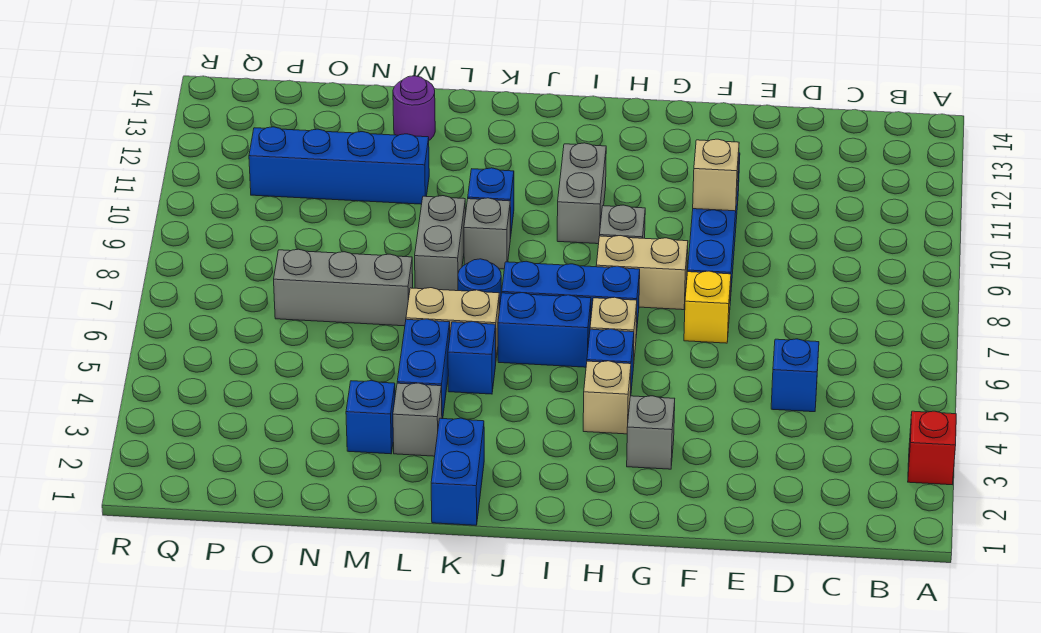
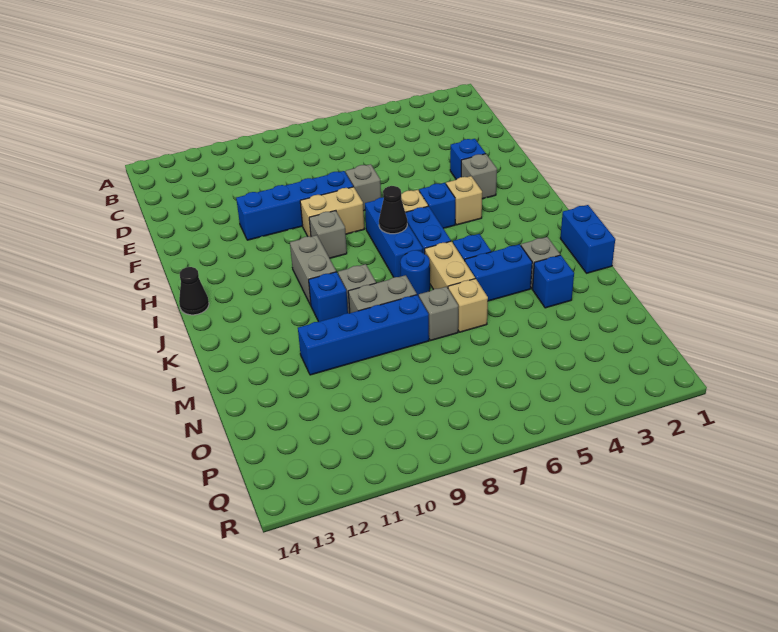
red 1x1 brick [908,411,956,485] -> none
blue 1x1 brick [771,339,819,412] -> blue 1x1 brick moved to [450,139,486,180]
yellow 1x1 brick [684,271,731,343] -> grey 1x1 brick [346,164,381,211]
tan 1x1 brick [693,139,739,211] -> tan 1x1 brick moved to [448,279,488,332]
tan 1x2 brick [596,236,688,310] -> tan 1x2 brick turned to [300,187,364,237]
none -> black 1x1 cone [379,186,407,234]
grey 1x2 brick [557,143,606,244] -> grey 1x2 brick turned to [290,235,336,305]
none -> black 1x1 cone [179,267,209,315]
blue 1x2 brick [431,418,484,525] -> blue 1x2 brick turned to [560,205,615,273]
grey 1x3 brick [274,249,413,326] -> grey 1x1 brick [419,287,458,341]
blue 1x4 brick [249,127,429,204] -> blue 1x4 brick turned to [298,295,429,375]
purple 1x1 round brick [393,76,435,140] -> none

